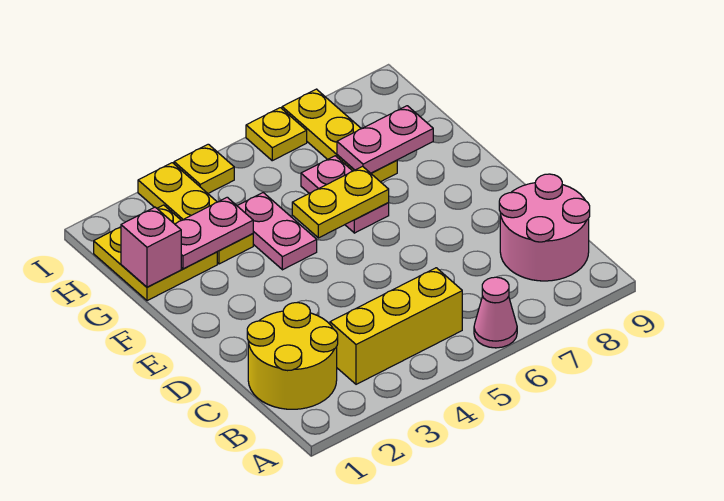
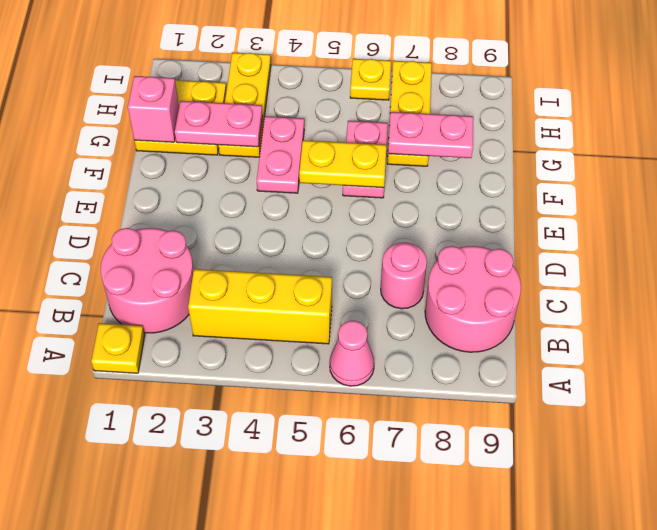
yellow 2x2 round brick [247,303,338,409] -> pink 2x2 round brick [101,228,194,333]
none -> pink 1x1 round brick [381,242,427,309]
yellow 1x1 plate [174,144,234,193] -> yellow 1x1 plate moved to [91,323,145,373]

